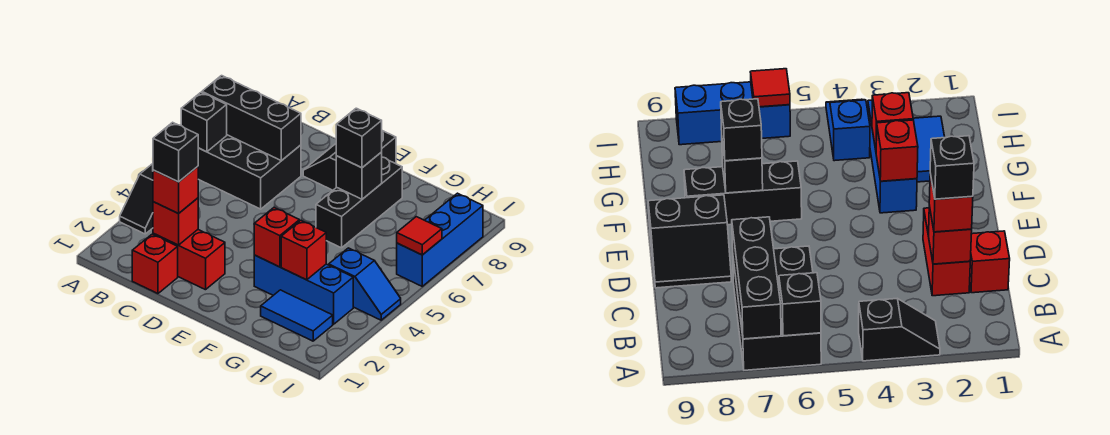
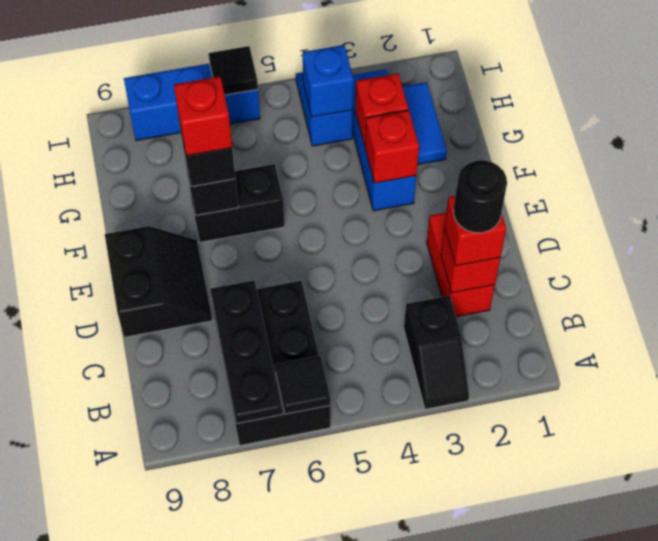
black 1x2 slope [120,164,153,234] -> black 1x2 slope turned to [404,296,469,409]
black 1x1 brick [181,93,227,152] -> black 1x1 tile [275,356,330,414]
black 1x3 brick [202,76,301,161] -> black 1x3 plate [210,280,282,424]
red 1x1 brick [132,234,178,294] -> red 1x1 brick moved to [174,77,232,156]
black 1x1 brick [153,122,198,182] -> black 1x1 round brick [454,160,507,233]
black 2x2 slope [303,131,396,190] -> black 2x2 slope turned to [105,226,212,337]
black 1x3 brick [316,157,402,248] -> black 1x2 brick [189,164,285,242]
none -> blue 1x1 brick [303,45,354,117]
red 1x1 tile [397,217,442,255] -> black 1x1 tile [209,46,258,95]

